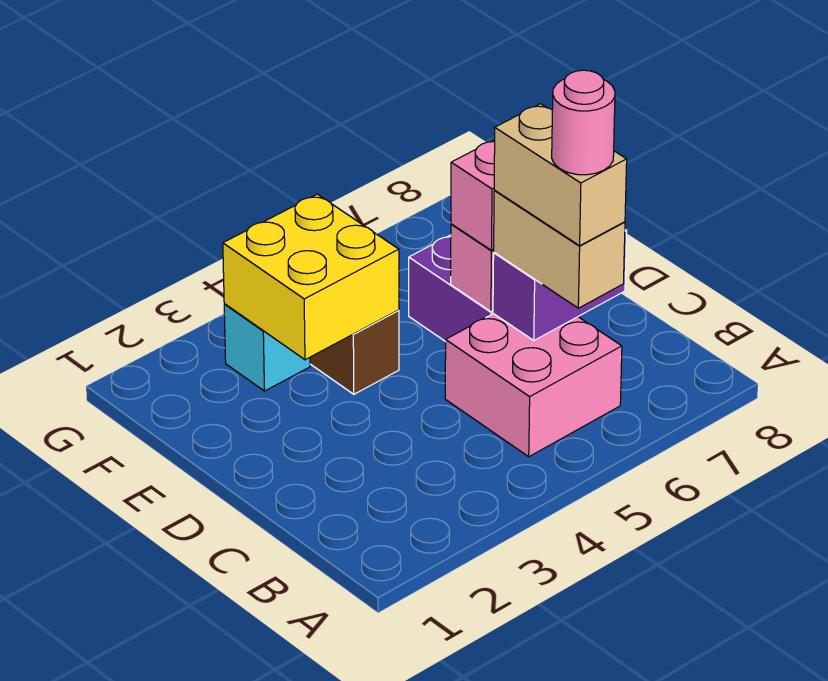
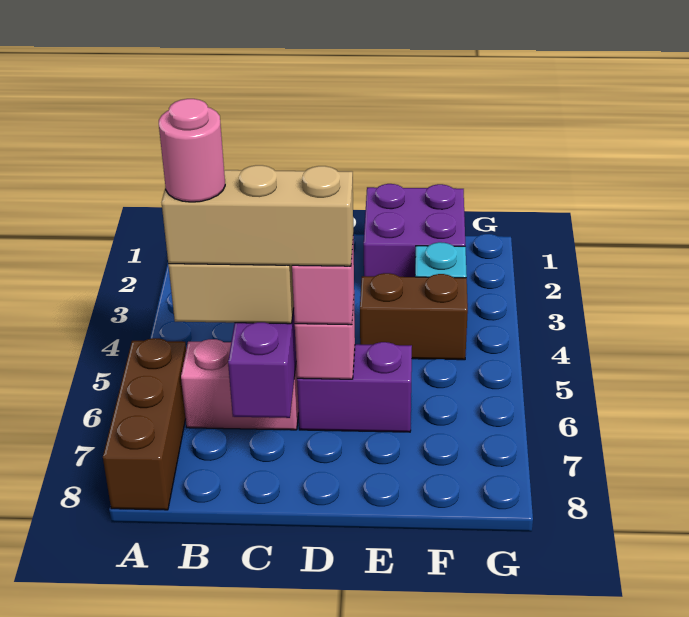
none -> brown 1x3 brick [103,338,186,510]
pink 2x2 brick [445,314,622,457] -> pink 1x2 brick [181,339,299,430]
tan 1x2 brick [494,104,627,246] -> tan 1x3 brick [162,165,353,266]
none -> purple 2x2 brick [364,184,465,277]
yellow 2x2 brick [223,194,399,360] -> none

